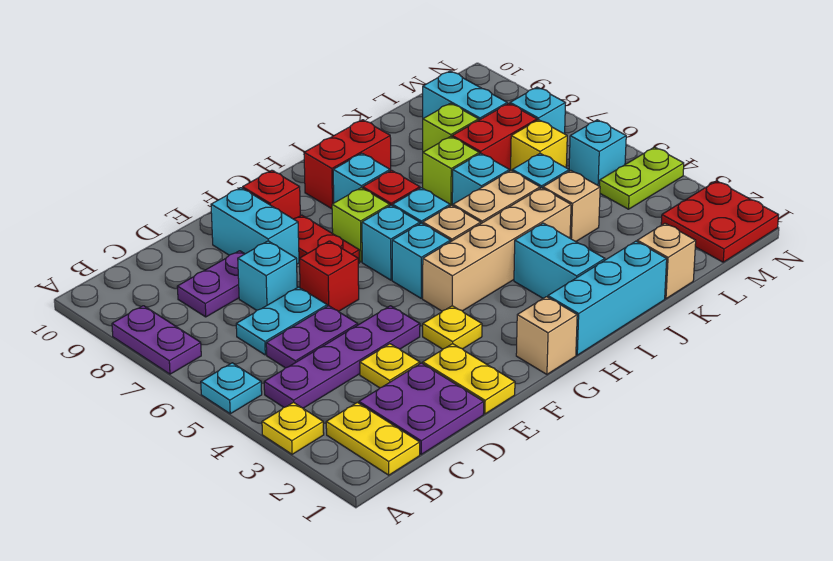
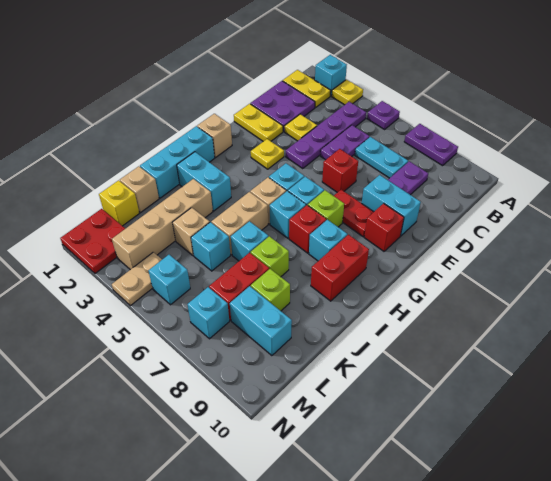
cyan 1x1 plate [201,363,262,414] -> purple 1x1 plate [367,101,400,129]
cyan 1x2 plate [236,287,327,355] -> cyan 1x2 plate turned to [355,137,408,178]
cyan 1x1 brick [238,241,297,310] -> cyan 1x1 brick moved to [315,55,347,96]
tan 1x4 brick [423,188,571,311] -> tan 1x4 brick moved to [112,179,213,270]
yellow 1x1 brick [511,120,567,171] -> yellow 1x1 brick moved to [99,180,139,226]
lime 1x2 plate [600,147,684,209] -> tan 1x2 plate [112,252,162,306]

